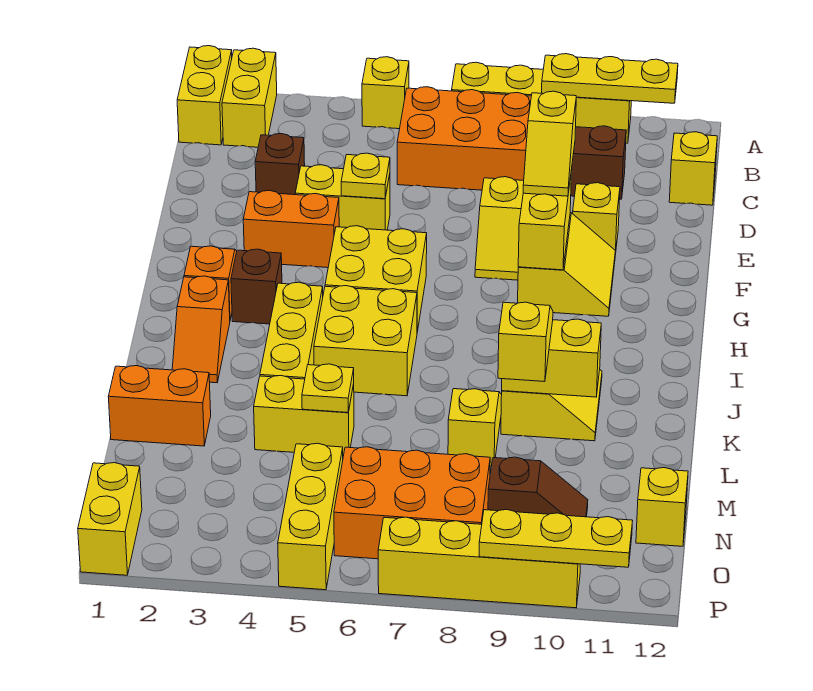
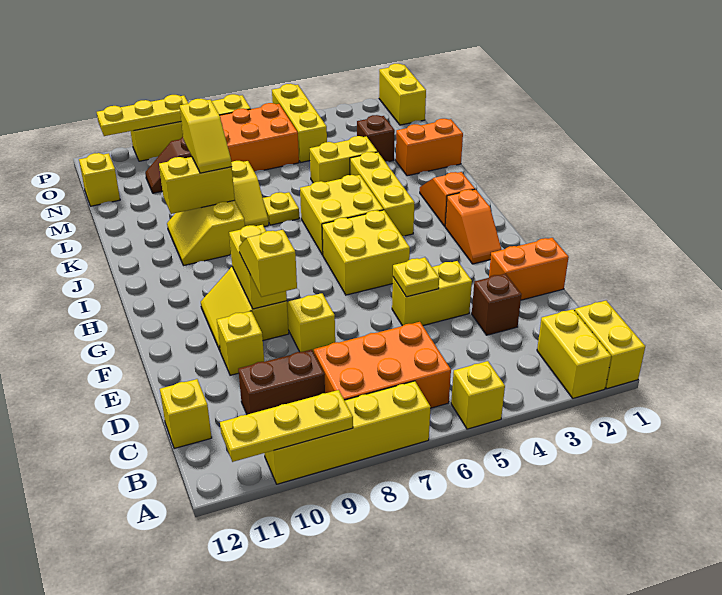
orange 1x2 brick [243,190,339,268] -> orange 1x2 brick moved to [489,238,569,300]
brown 1x1 brick [231,249,282,324] -> brown 1x1 brick moved to [357,115,395,162]
yellow 1x1 plate [302,364,354,413] -> yellow 1x1 plate moved to [263,192,299,225]

